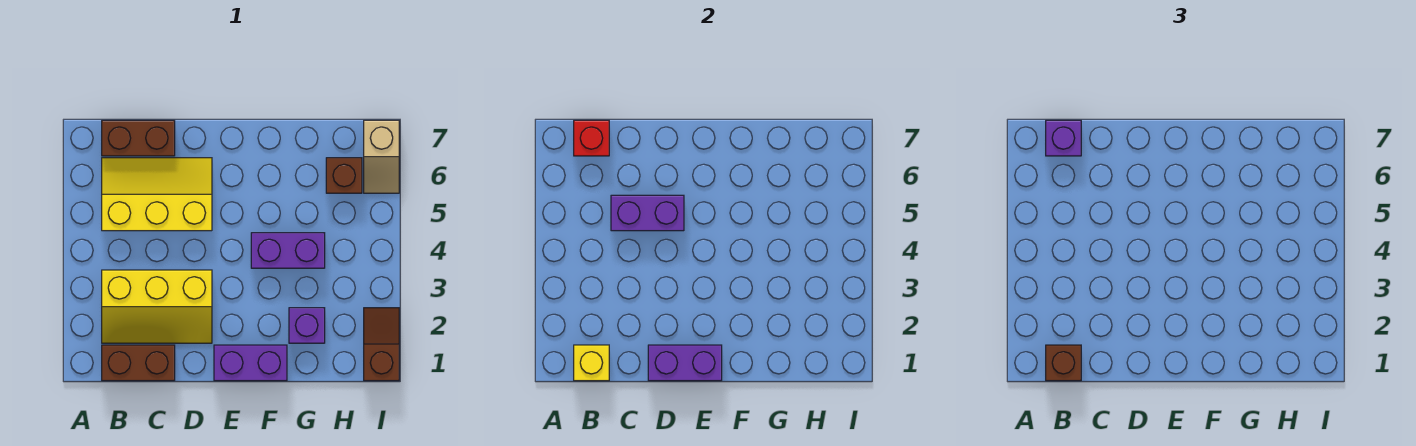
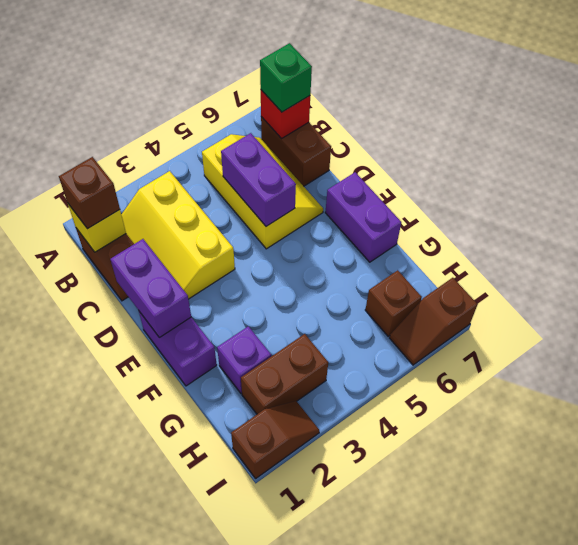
purple 1x1 brick [1046,120,1081,156] -> green 1x1 brick [260,43,312,112]
purple 1x2 brick [251,233,325,268] -> purple 1x2 brick moved to [325,172,401,262]
none -> brown 1x2 brick [241,334,328,414]
tan 1x2 slope [364,120,399,193] -> brown 1x2 slope [390,278,478,365]

